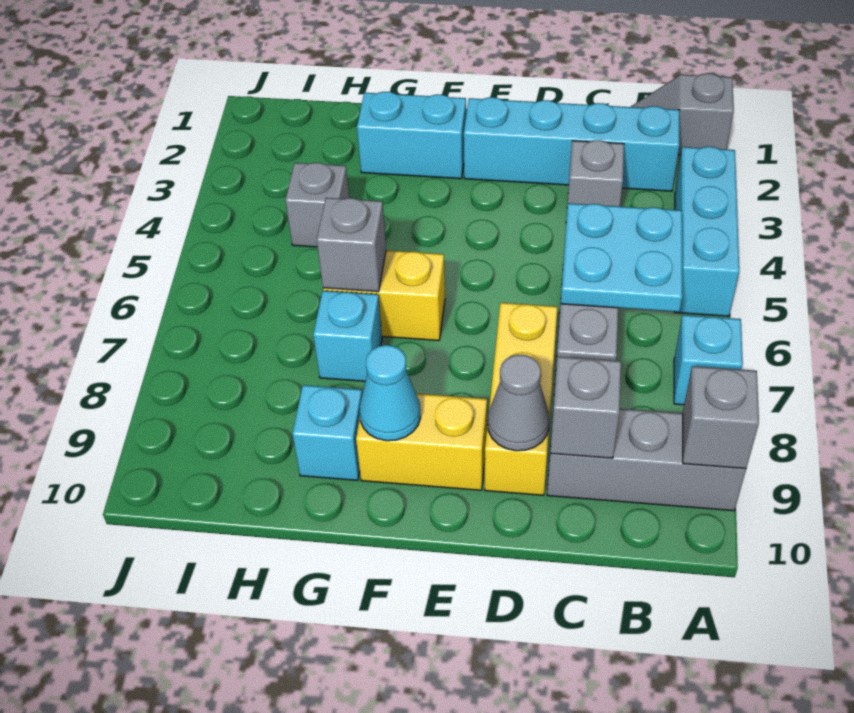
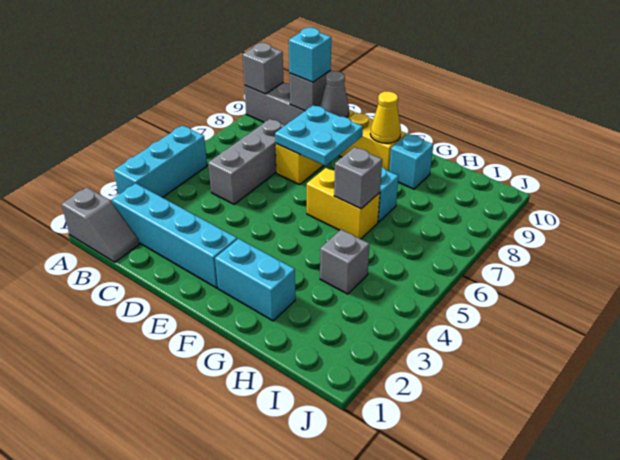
cyan 1x1 brick [674,315,743,405] -> cyan 1x1 brick moved to [289,28,331,82]
cyan 2x2 plate [561,203,682,312] -> cyan 2x2 plate moved to [275,105,363,166]
grey 1x1 brick [566,140,624,220] -> none
cyan 1x1 cone [360,345,421,441] -> yellow 1x1 cone [370,91,401,143]

